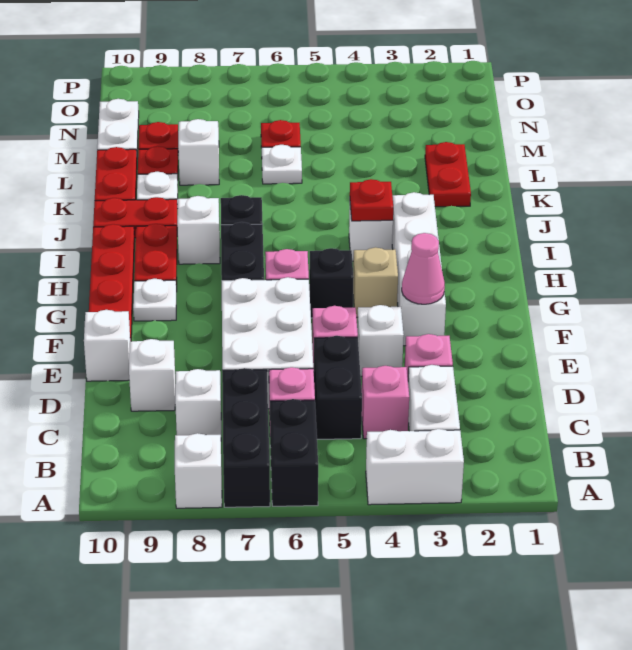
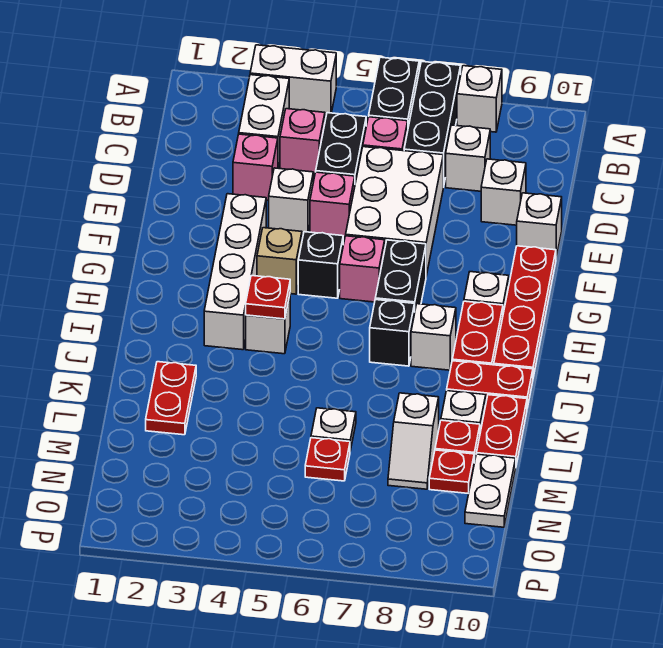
pink 1x1 cone [402,233,445,304] -> none

